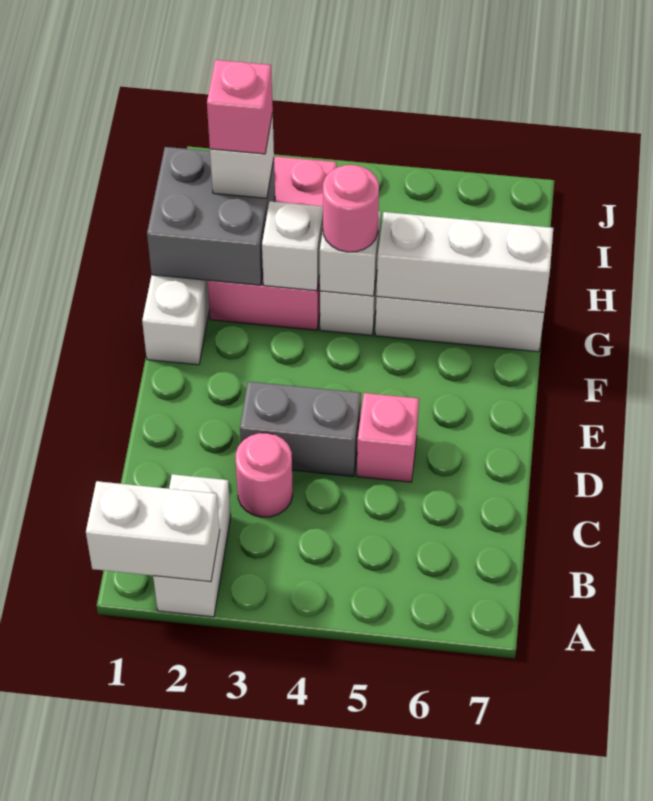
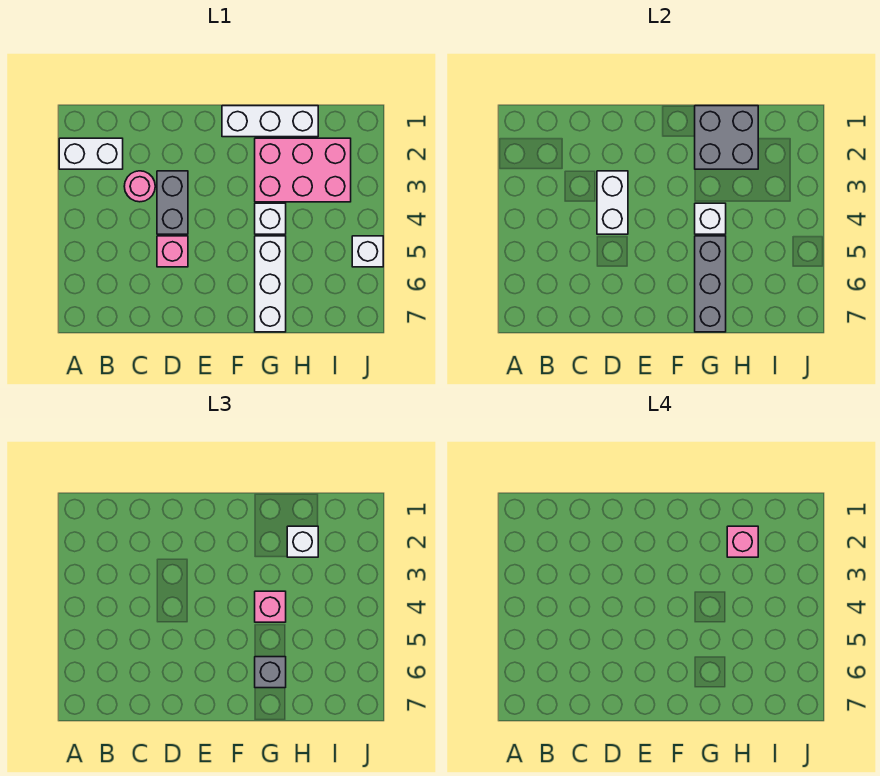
white 1x2 brick [86,481,220,582] -> white 1x2 brick moved to [597,171,628,234]
white 1x1 brick [262,201,323,291] -> white 1x1 brick moved to [352,236,383,267]
pink 1x1 round brick [323,165,379,252] -> pink 1x1 brick [255,591,286,622]
white 1x3 brick [376,212,553,312] -> grey 1x3 brick [695,236,726,332]
none -> grey 1x1 brick [255,657,286,688]

